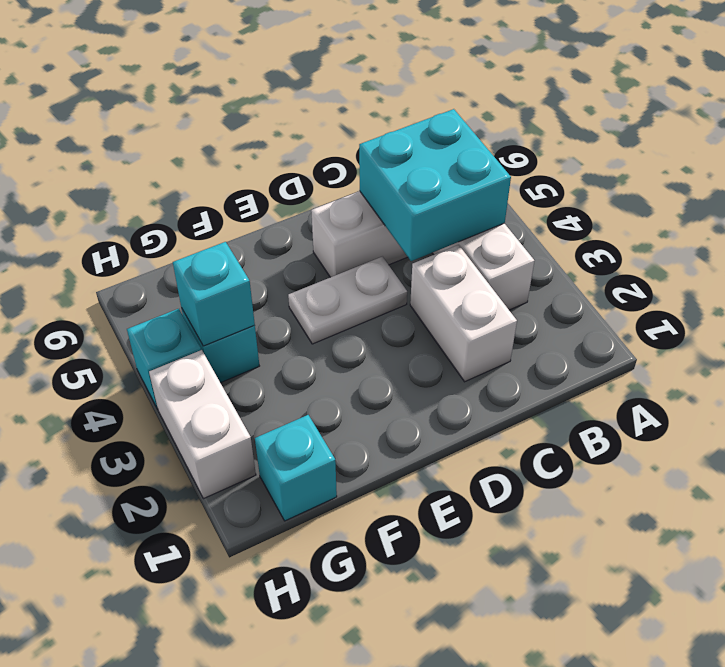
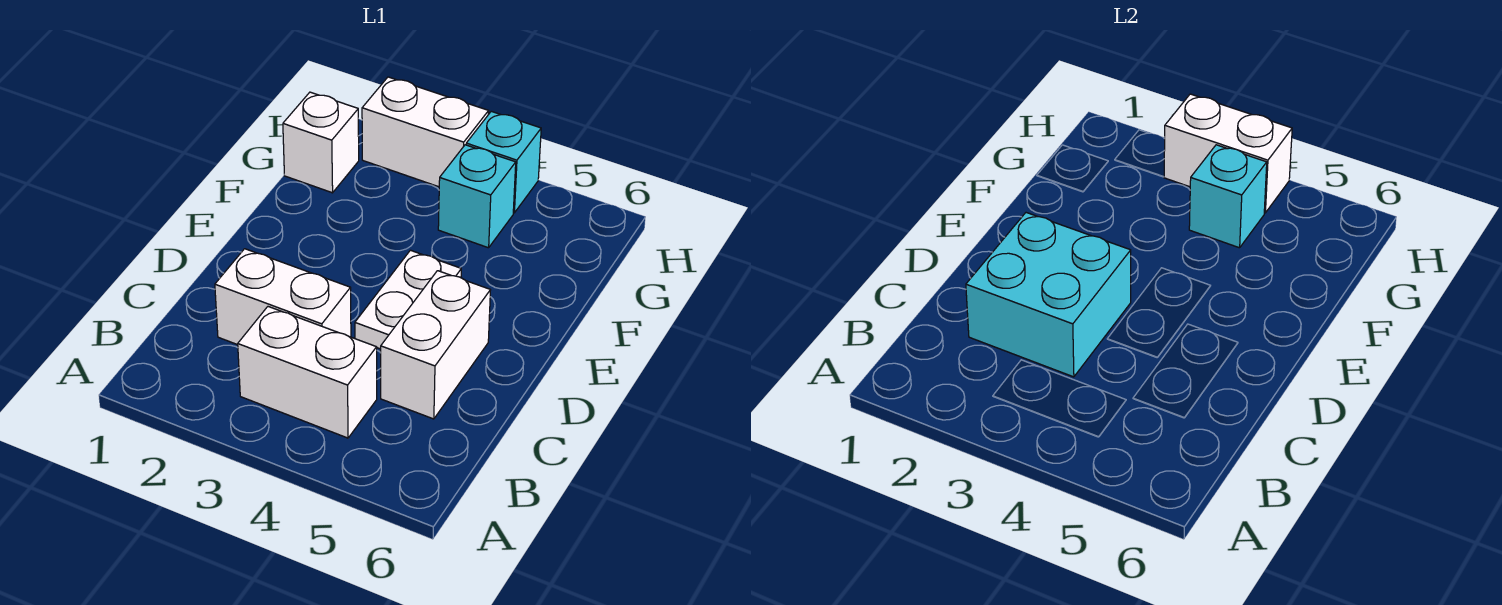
cyan 2x2 brick [359,109,511,261] -> cyan 2x2 brick moved to [966,213,1131,377]
cyan 1x1 brick [255,415,337,521] -> white 1x1 brick [283,92,359,193]
none -> white 1x2 brick [1164,94,1292,213]

